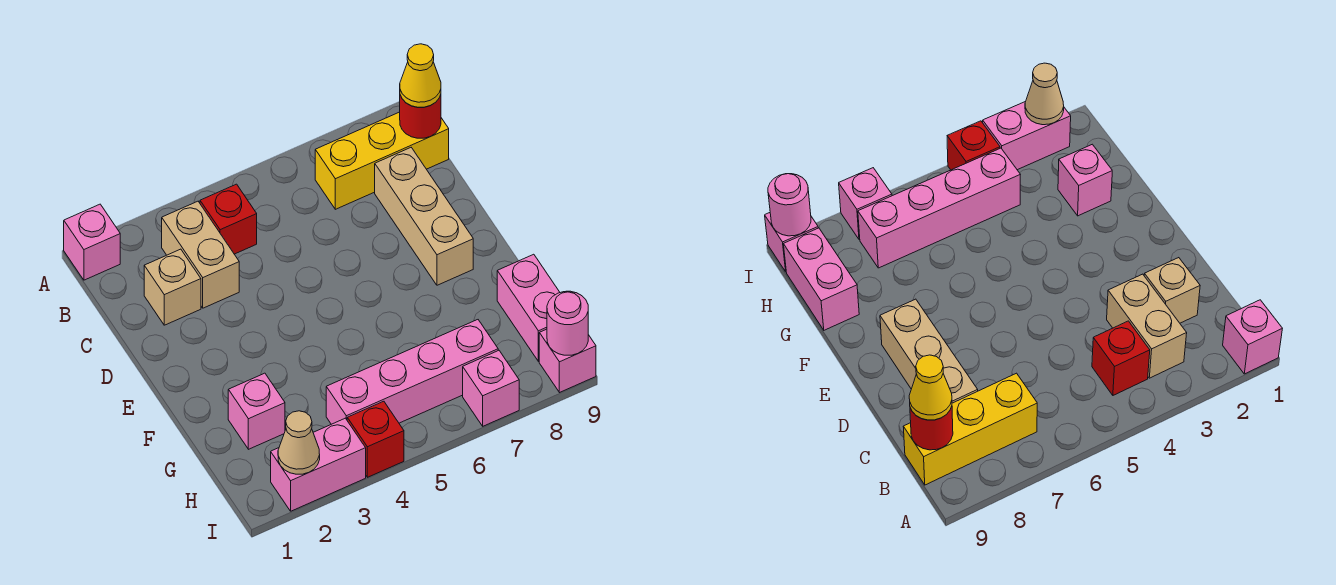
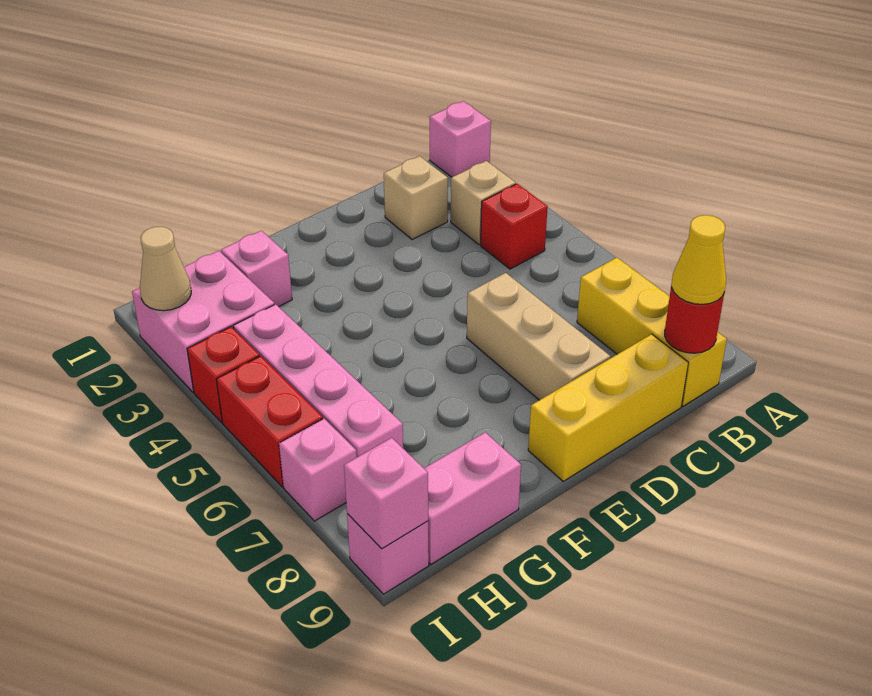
tan 1x2 brick [162,201,239,308] -> tan 1x1 brick [451,161,516,245]
tan 1x3 brick [375,148,473,285] -> tan 1x3 brick turned to [467,273,610,400]
none -> yellow 1x3 brick [528,334,688,481]
pink 1x2 brick [271,418,366,511] -> pink 2x2 brick [132,251,274,392]
none -> red 1x2 brick [217,356,323,487]
pink 1x1 round brick [547,291,588,355] -> pink 1x1 brick [344,438,428,549]

